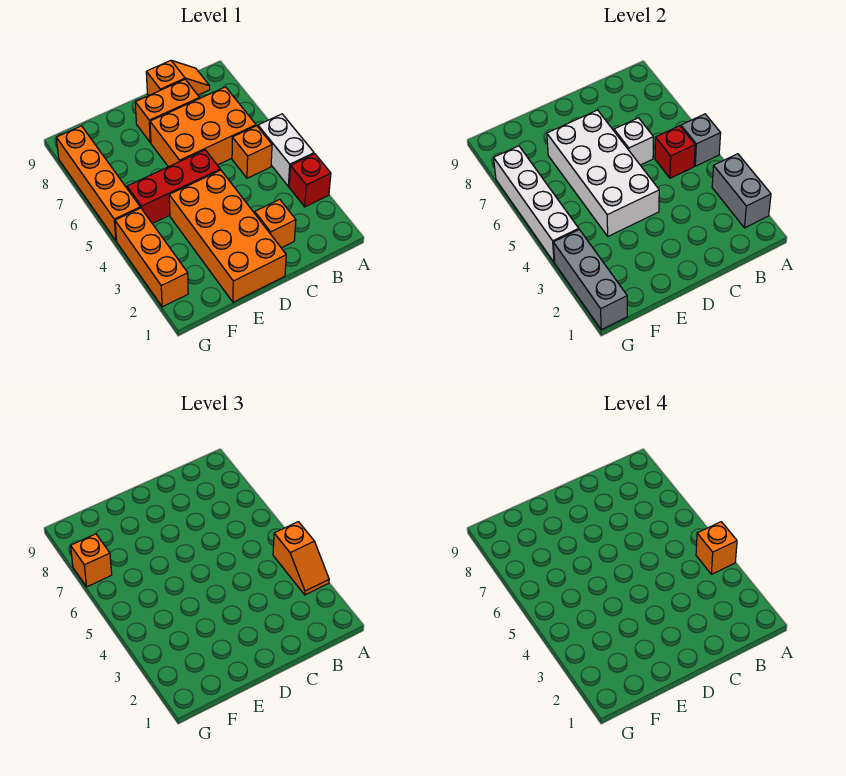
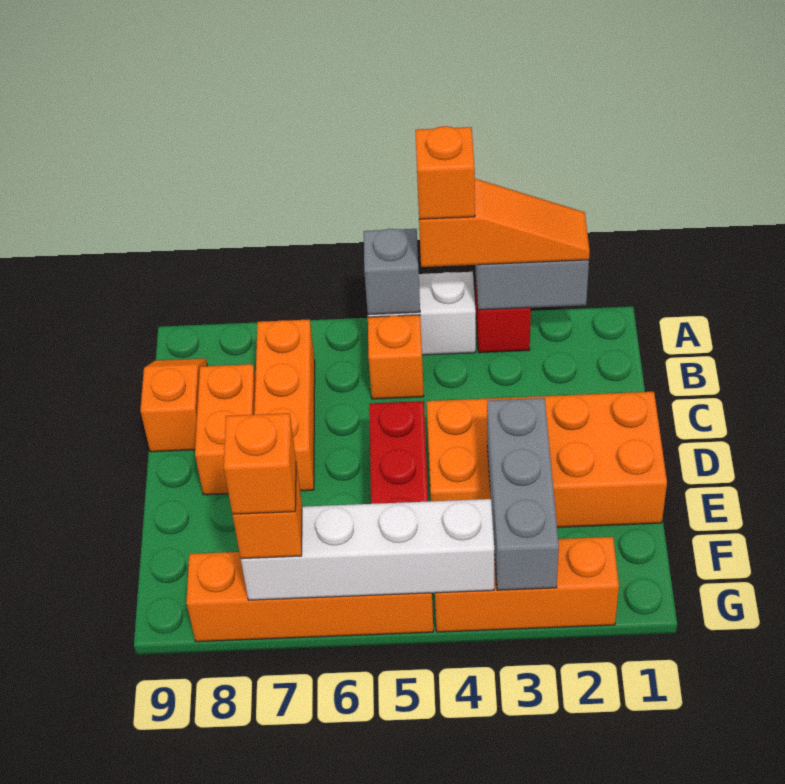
orange 1x2 slope [273,522,329,595] -> orange 1x3 slope [418,179,590,267]
red 1x1 brick [655,126,695,178] -> none
orange 2x3 brick [150,87,256,167] -> orange 1x3 brick [254,319,315,491]
orange 1x1 brick [255,199,296,248] -> orange 1x1 brick moved to [224,413,296,514]
white 1x1 brick [614,118,653,165] -> none
white 2x4 brick [547,110,659,236] -> none
grey 1x3 brick [553,230,627,330] -> grey 1x3 brick turned to [487,398,559,590]

